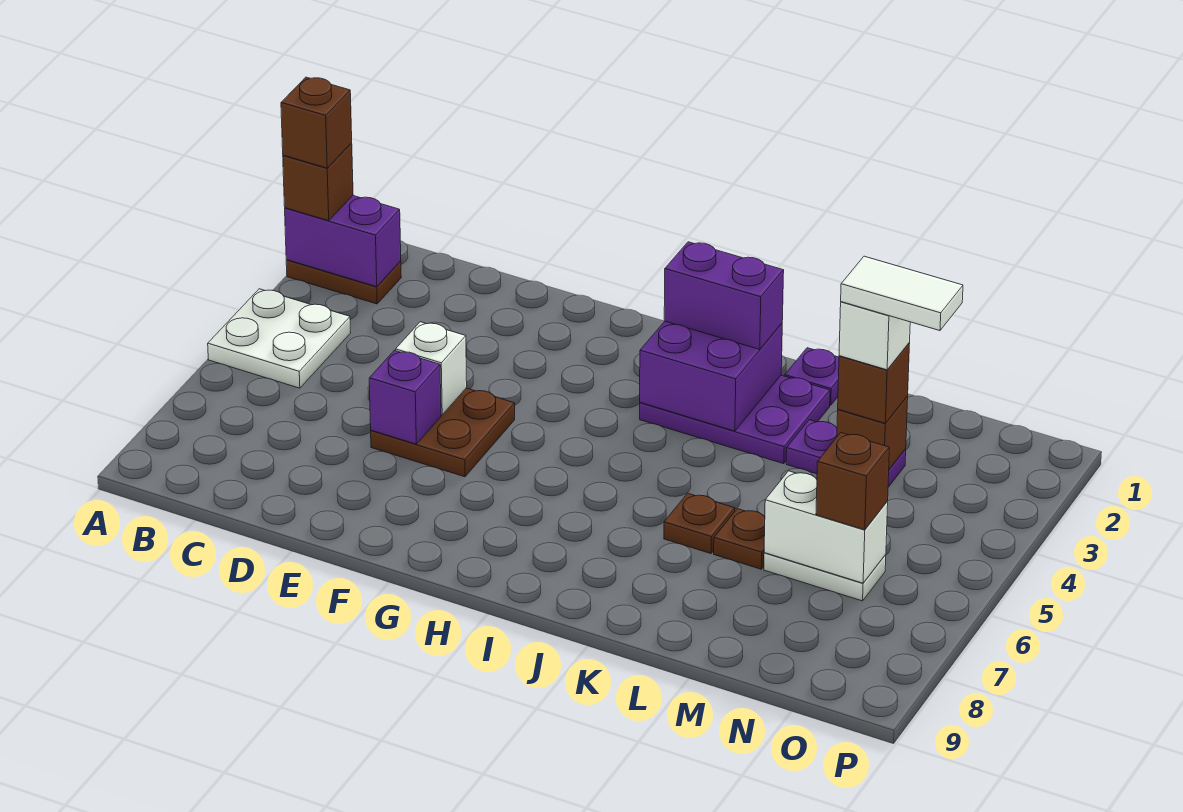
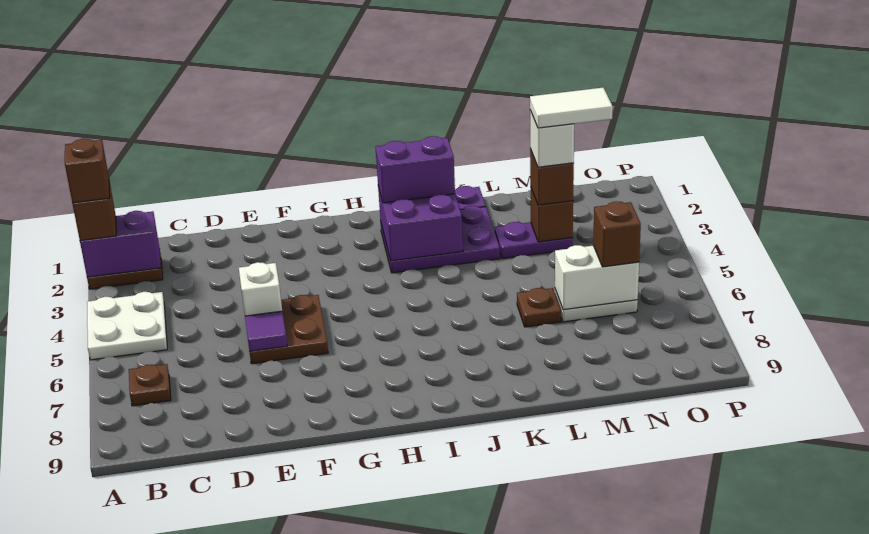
purple 1x1 brick [369,350,441,444] -> purple 1x1 tile [245,311,287,351]
brown 1x1 plate [664,493,735,554] -> brown 1x1 plate moved to [129,364,171,406]

